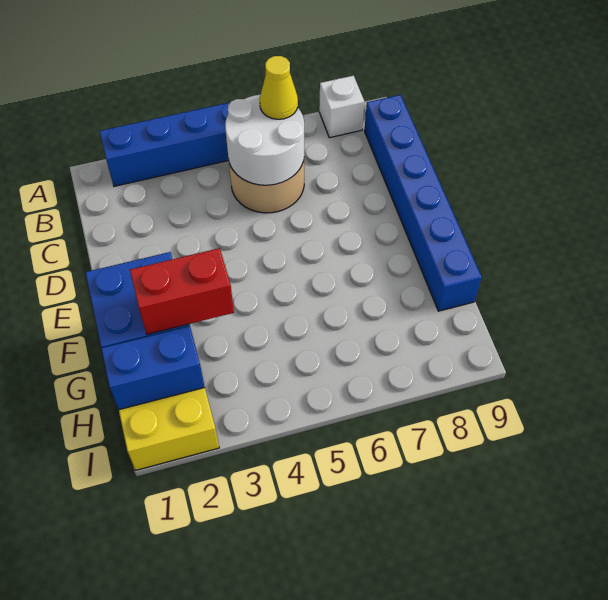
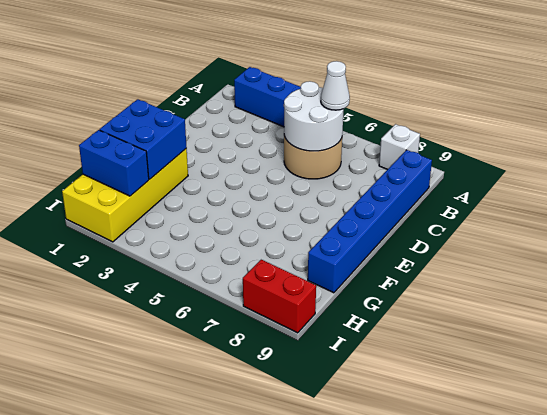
yellow 1x1 cone [260,56,298,119] -> white 1x1 cone [321,61,350,110]
red 1x2 brick [130,248,234,334] -> red 1x2 brick moved to [243,260,316,333]

